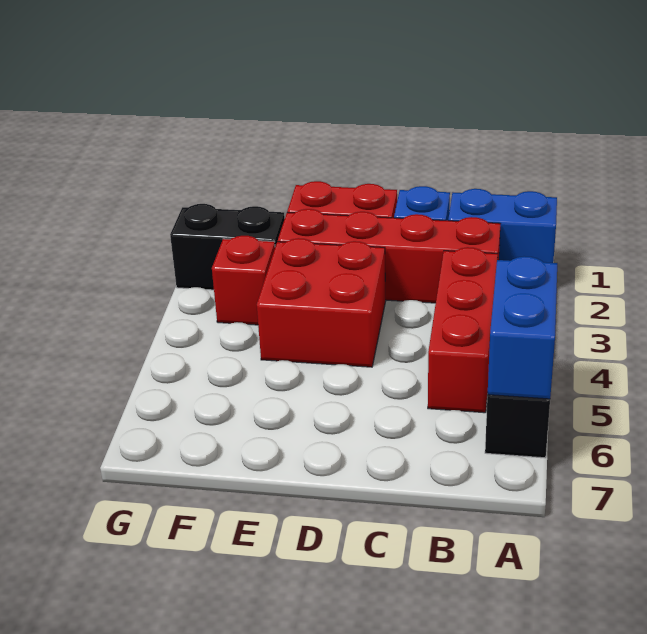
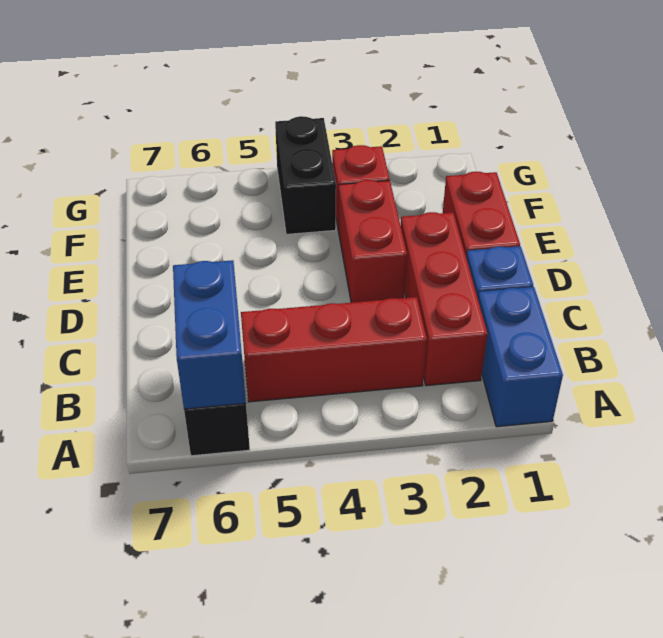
blue 1x2 brick [488,256,557,399] -> blue 1x2 brick turned to [173,260,246,409]
red 1x4 brick [278,209,500,303] -> red 1x3 brick [401,212,487,386]
red 2x2 brick [257,238,386,367] -> red 1x2 brick [338,180,407,303]
black 1x2 brick [170,204,285,290] -> black 1x2 brick moved to [275,116,336,234]

